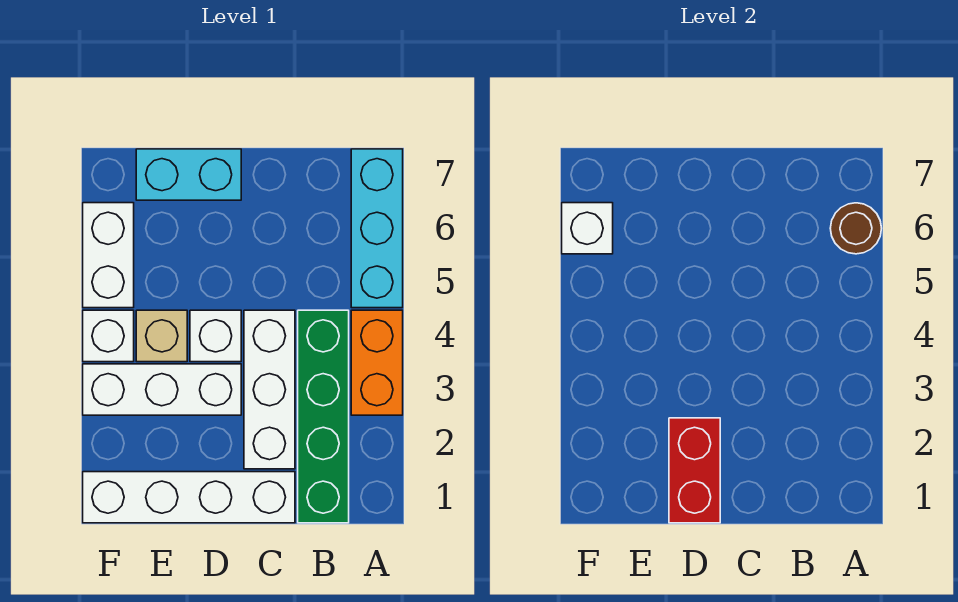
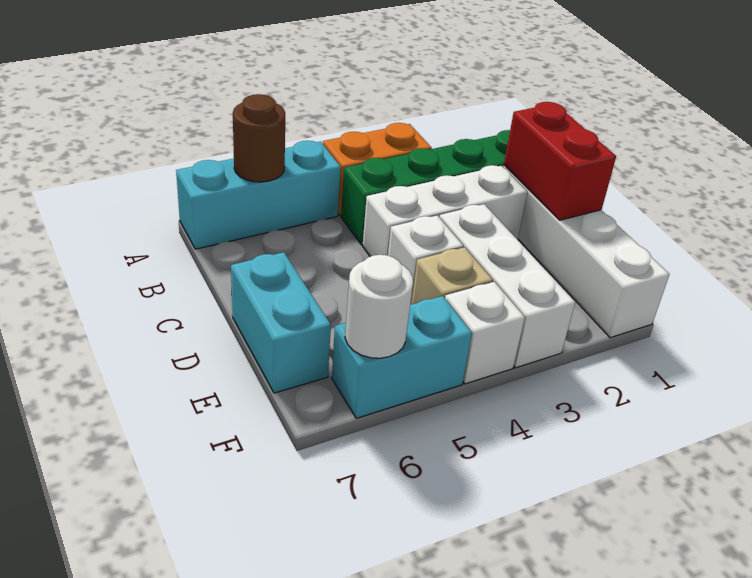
red 1x2 brick [669,418,720,523] -> red 1x2 brick turned to [504,102,616,220]
white 1x2 brick [83,203,134,308] -> cyan 1x2 brick [332,296,472,418]
white 1x1 brick [562,203,613,254] -> white 1x1 round brick [345,255,413,358]

